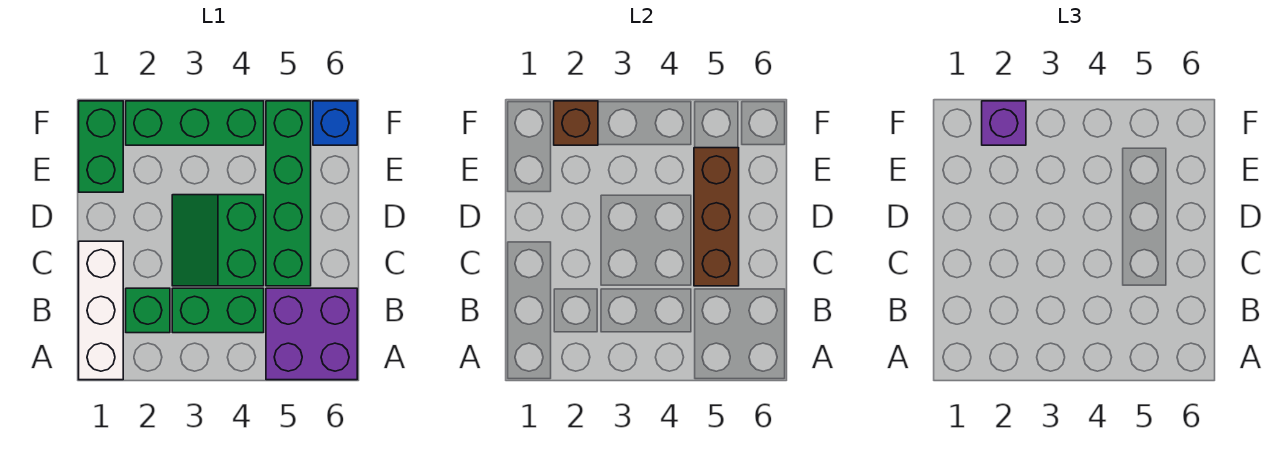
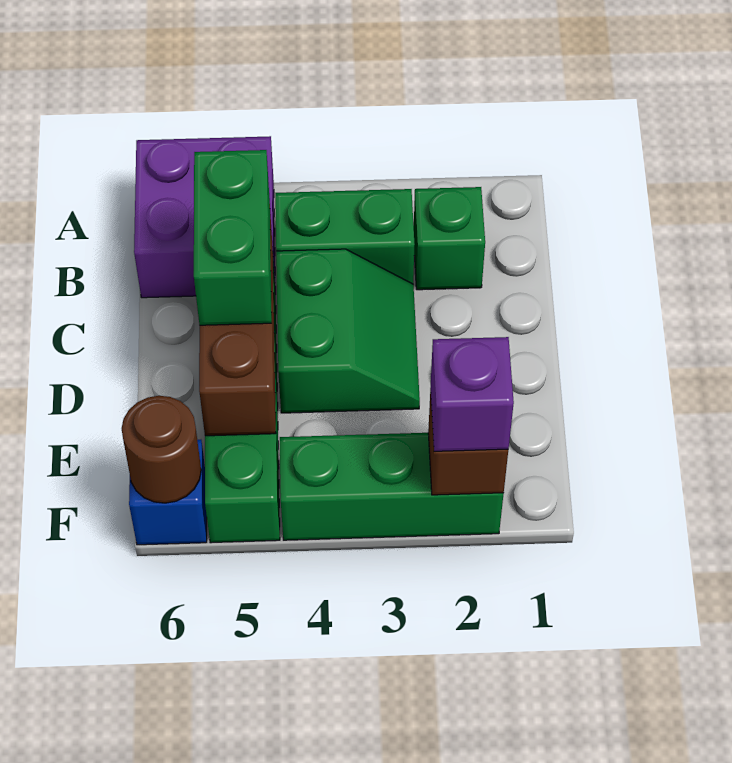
white 1x3 brick [79,241,123,380] -> none
green 1x2 brick [79,101,123,192] -> green 1x2 brick moved to [194,150,272,325]
none -> brown 1x1 round brick [122,396,201,503]

